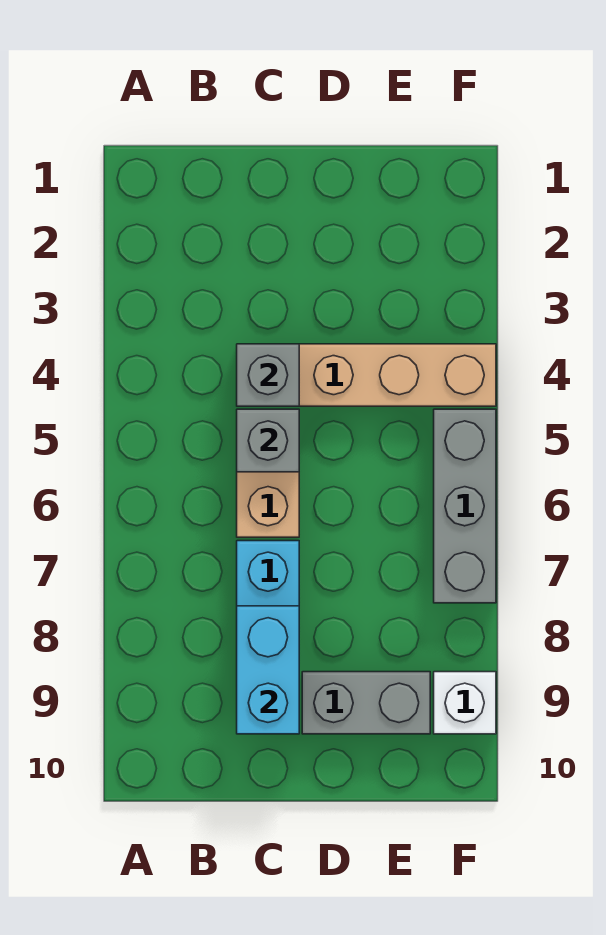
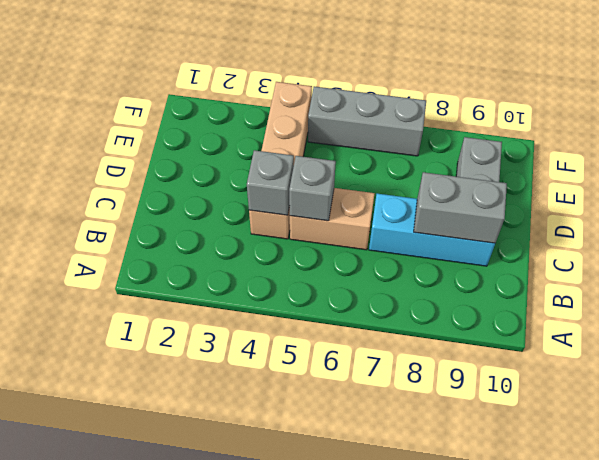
cyan 1x2 brick [237,606,299,734] -> grey 1x2 brick [414,172,507,243]
white 1x1 brick [434,672,496,734] -> none

